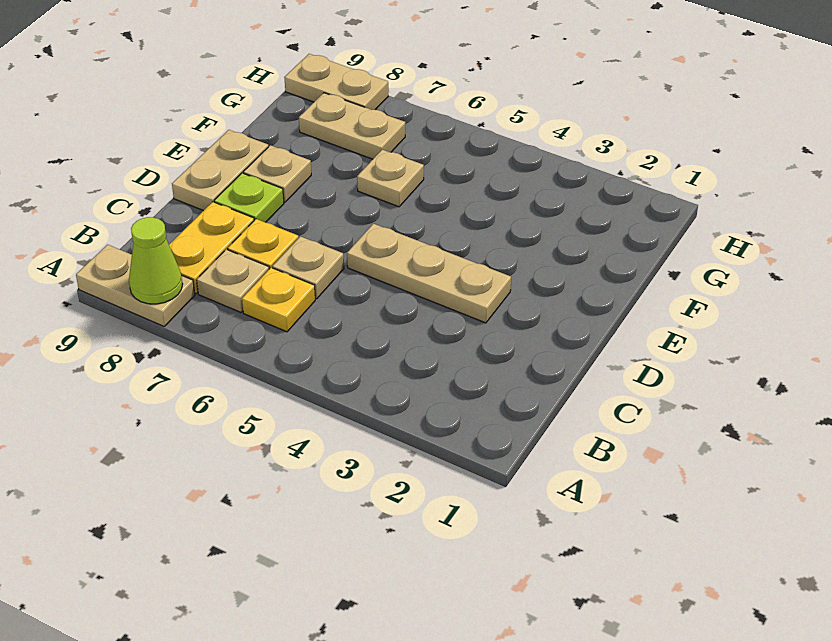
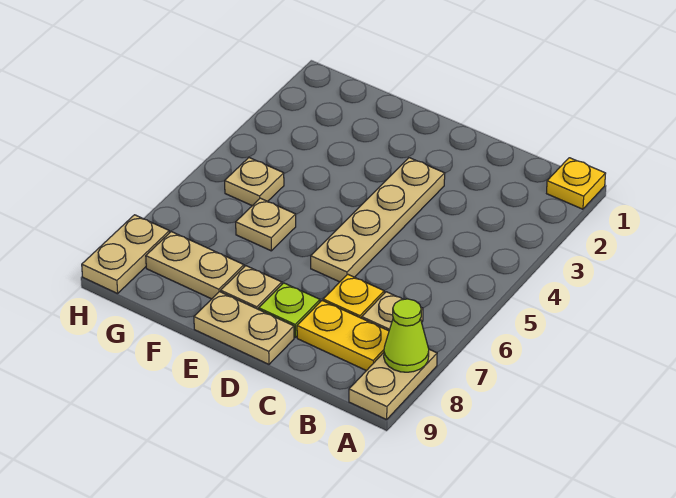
yellow 1x1 plate [242,268,315,332] -> yellow 1x1 plate moved to [547,158,606,209]
tan 1x1 plate [272,236,344,299] -> tan 1x1 plate moved to [225,158,284,206]
tan 1x3 plate [347,224,511,323] -> tan 1x4 plate [311,158,445,282]
tan 1x2 plate [299,93,405,159] -> tan 1x2 plate turned to [146,232,244,299]

